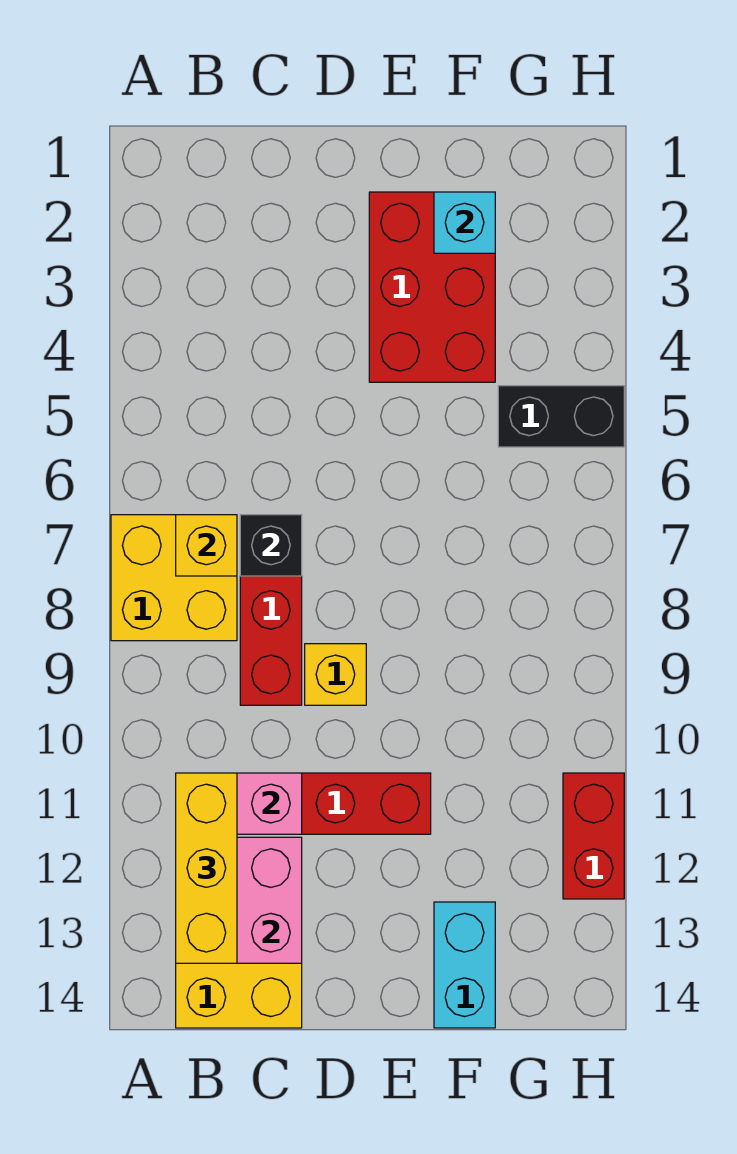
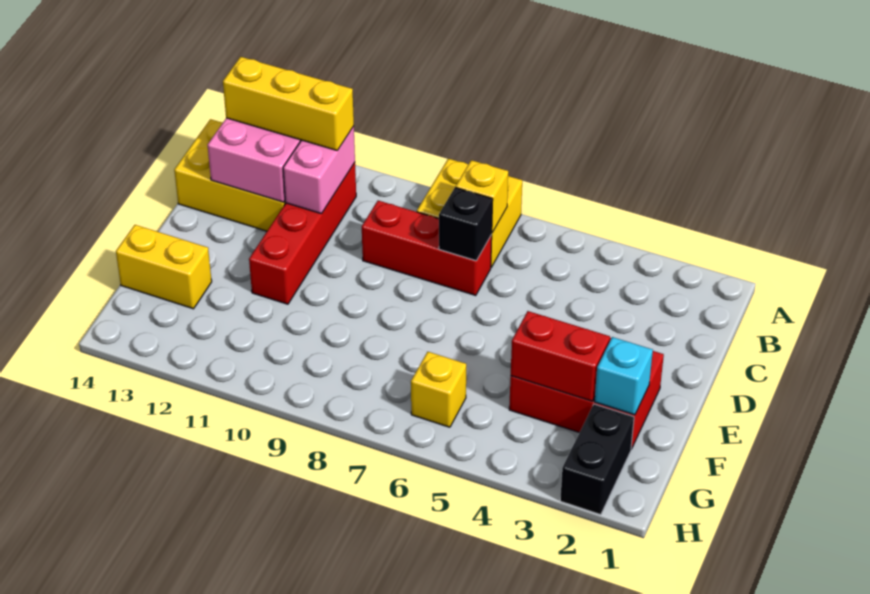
yellow 1x1 brick [305,644,366,705] -> yellow 1x1 brick moved to [411,352,466,427]
cyan 1x2 brick [434,902,495,1028] -> yellow 1x2 brick [116,225,212,309]
black 1x2 brick [498,386,624,447] -> black 1x2 brick moved to [560,404,634,515]
red 1x2 brick [563,773,624,899] -> red 1x2 brick moved to [511,311,610,401]

